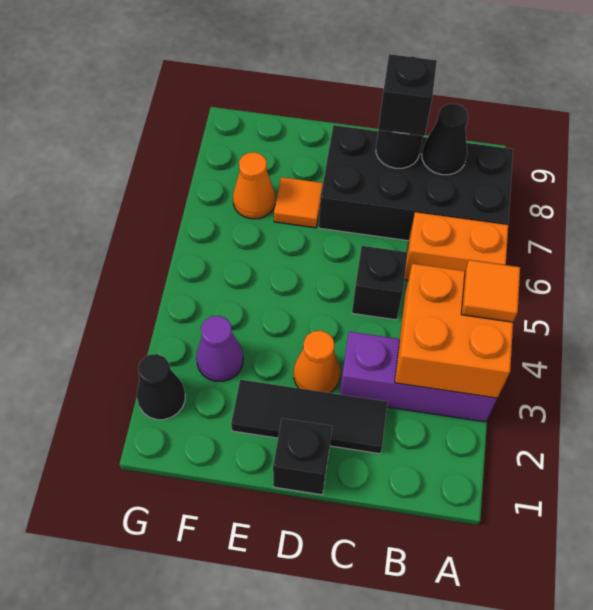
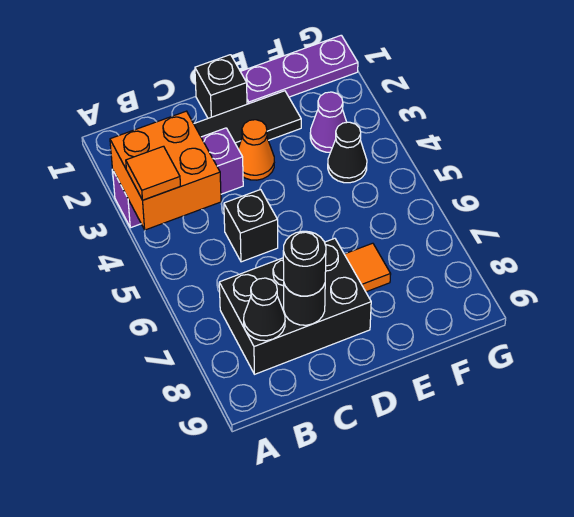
orange 1x2 brick [404,212,508,280] -> none
black 2x4 brick [319,125,513,241] -> black 2x3 brick [219,238,371,374]
black 1x1 brick [378,54,437,136] -> black 1x1 round brick [283,231,326,296]
none -> purple 1x3 plate [240,35,358,104]
orange 1x1 cone [233,152,275,219] -> none
black 1x1 cone [137,354,185,420] -> black 1x1 cone moved to [328,122,367,183]

